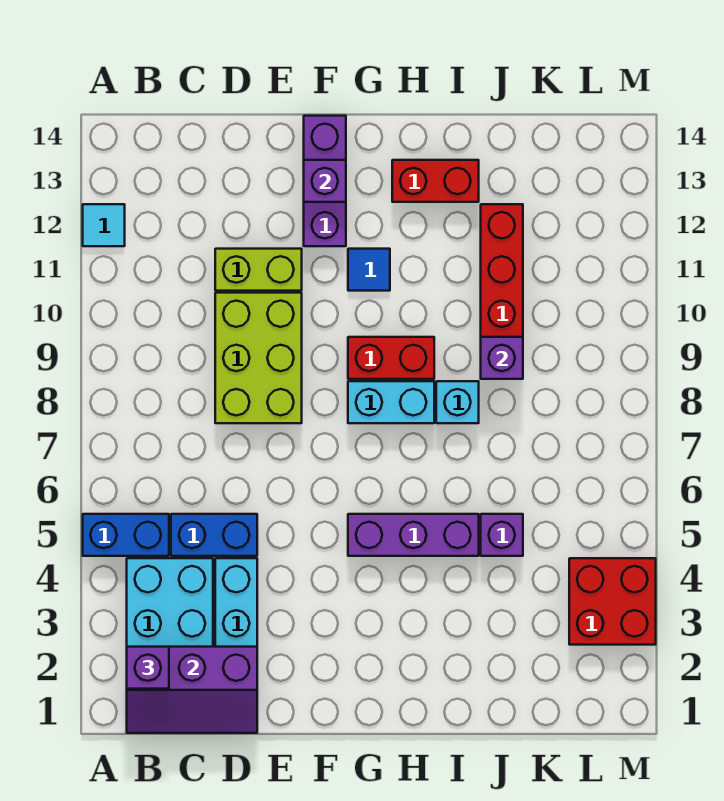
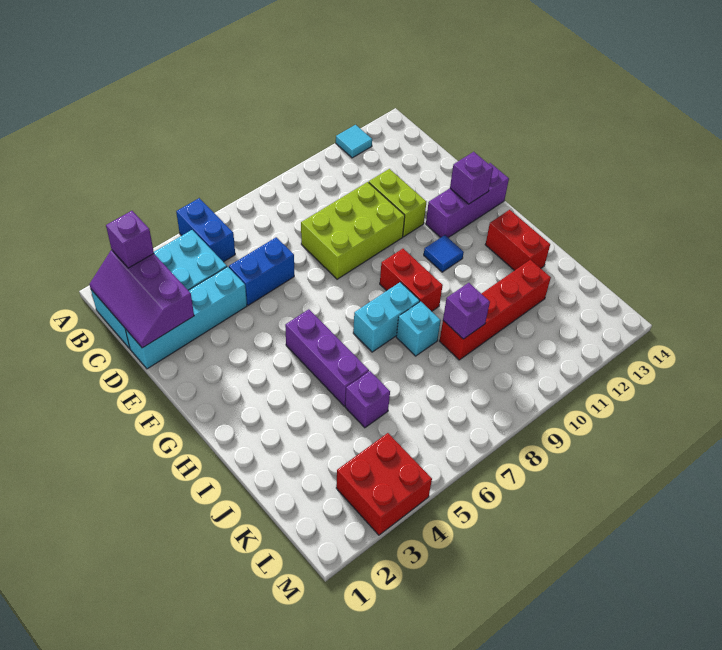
blue 1x2 brick [171,514,257,556] -> blue 1x2 brick turned to [229,237,294,305]
cyan 1x2 brick [348,381,434,423] -> cyan 1x2 brick turned to [353,282,420,352]

